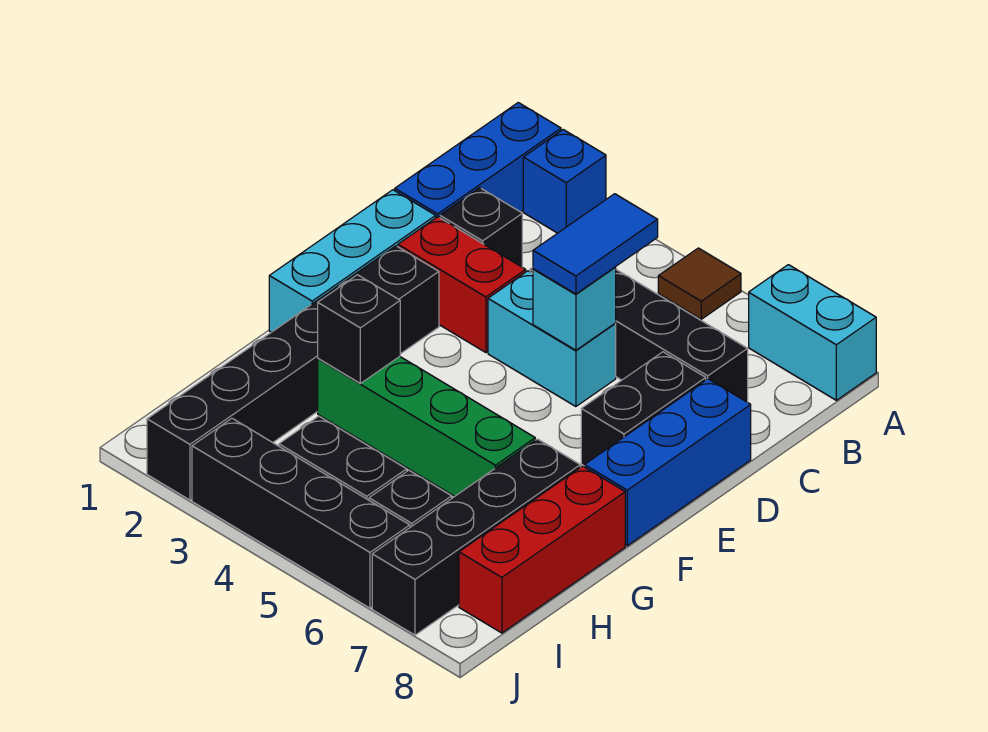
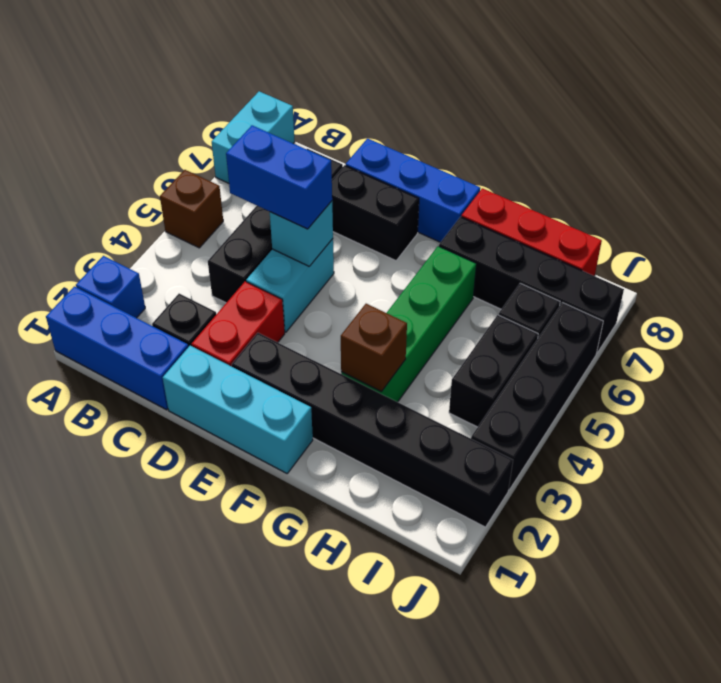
brown 1x1 tile [658,248,741,319] -> brown 1x1 brick [160,170,223,248]
blue 1x2 tile [533,194,658,294] -> blue 1x2 brick [226,125,332,229]
black 1x1 brick [318,275,400,383] -> brown 1x1 brick [341,304,407,392]

